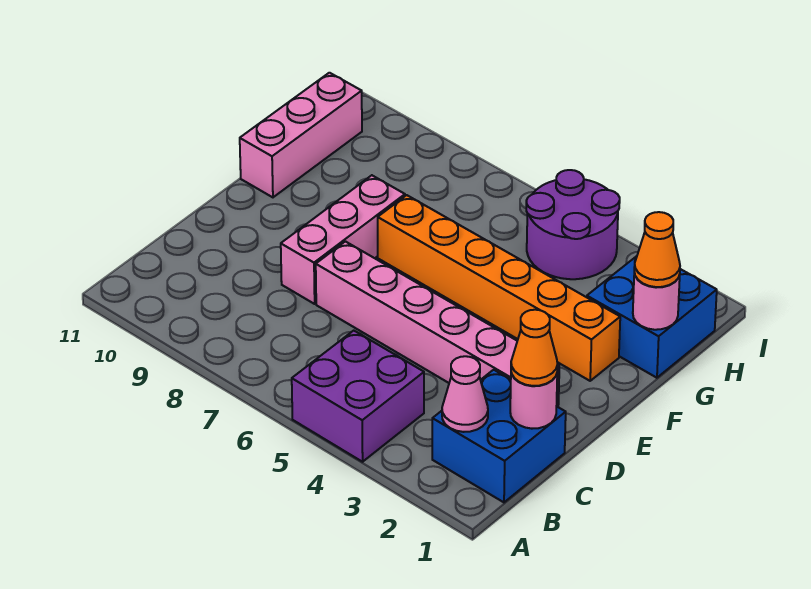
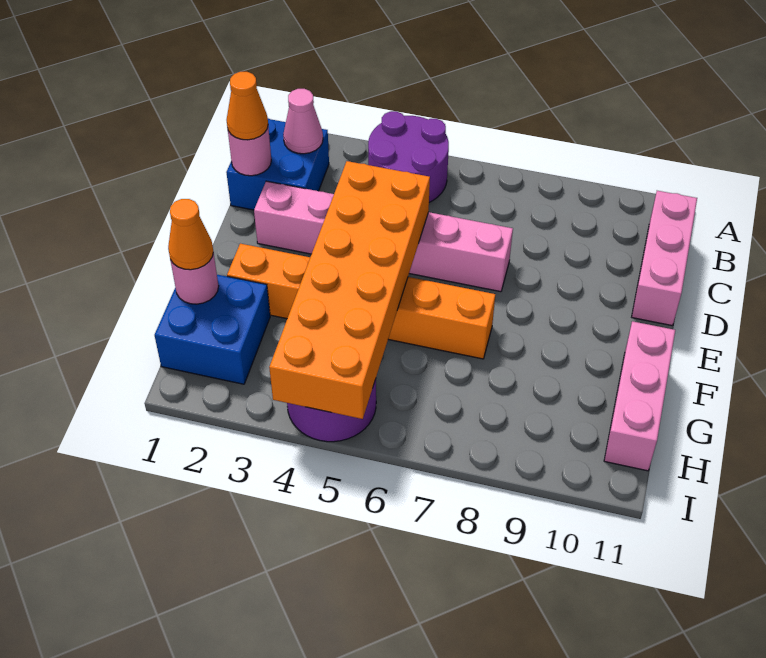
purple 2x2 brick [292,331,424,462] -> purple 2x2 round brick [368,111,449,202]
none -> orange 2x6 brick [269,161,430,419]
pink 1x3 brick [281,175,405,304] -> pink 1x3 brick moved to [632,191,697,326]

